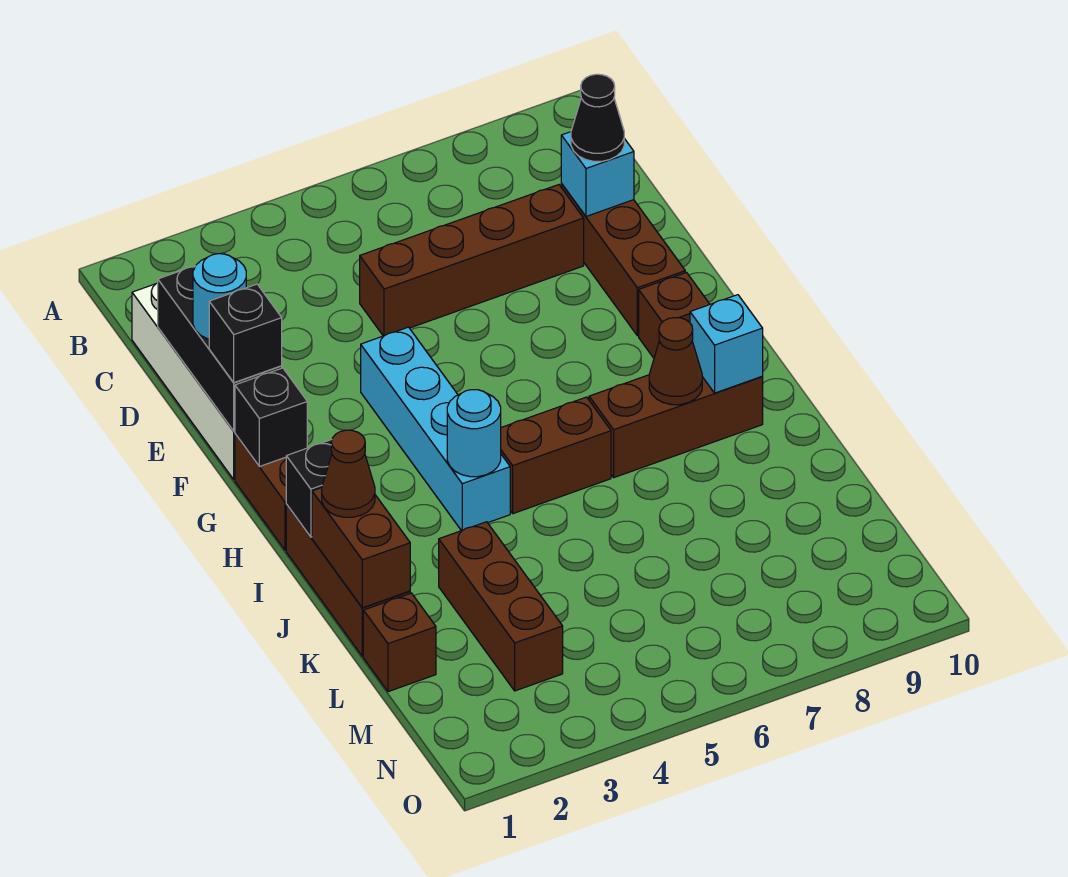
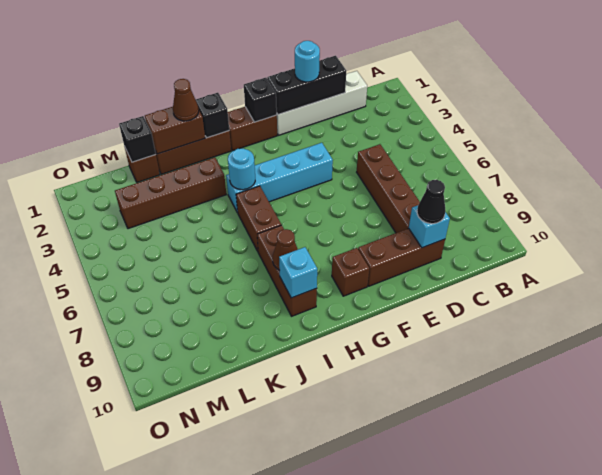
black 1x1 brick [209,284,282,383] -> black 1x1 brick moved to [119,116,156,162]
brown 1x3 brick [439,522,563,691] -> brown 1x4 brick [115,157,226,229]

